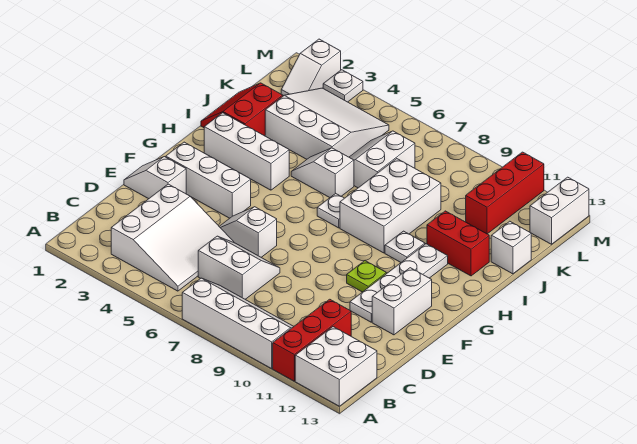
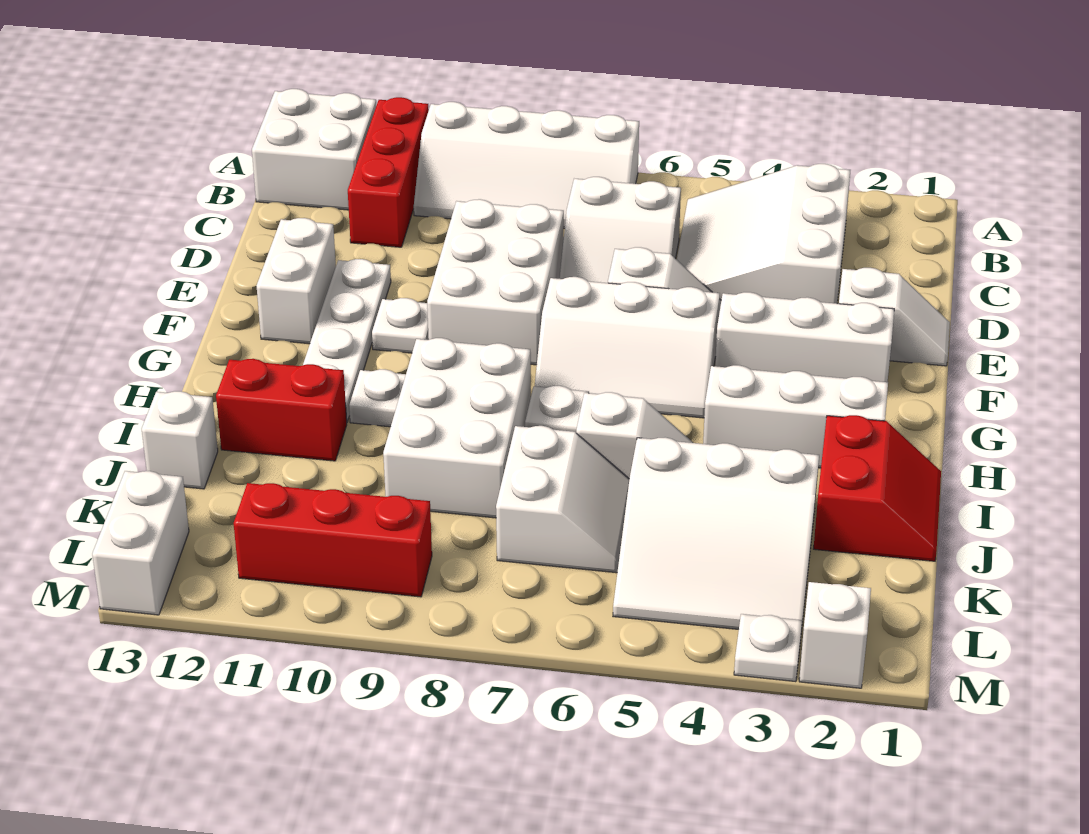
none -> white 2x3 brick [427,199,564,365]
none -> white 2x3 slope [535,277,720,418]
lime 1x1 plate [347,261,386,292] -> white 1x1 plate [372,298,429,353]
red 1x3 brick [466,152,544,234] -> red 1x3 brick turned to [234,483,432,597]

